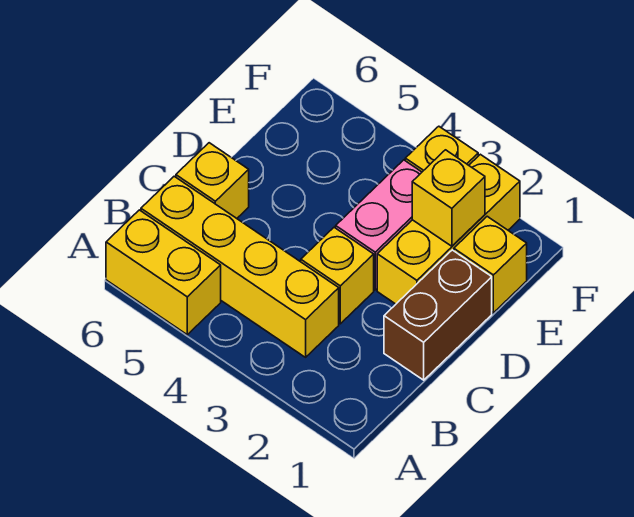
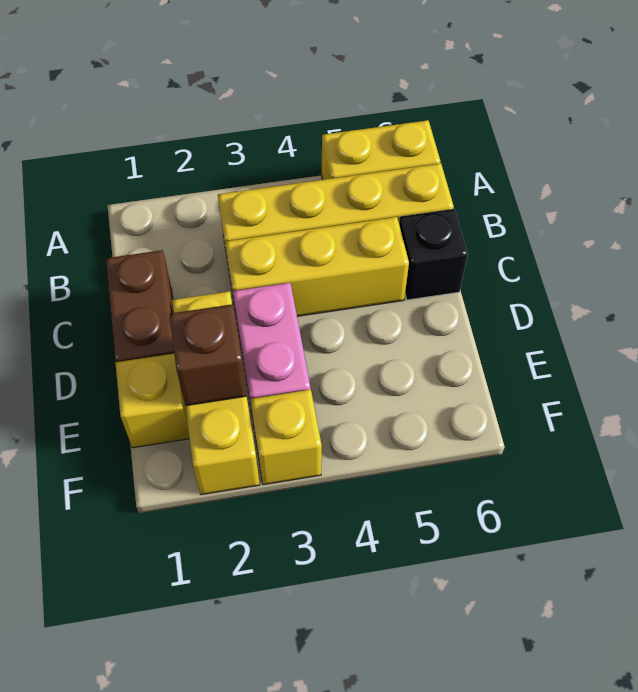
yellow 1x1 brick [301,227,374,324] -> yellow 1x3 brick [225,217,409,319]
yellow 1x1 brick [176,143,249,218] -> black 1x1 brick [399,209,468,300]
yellow 1x1 brick [412,150,485,246] -> brown 1x1 brick [170,304,247,406]

